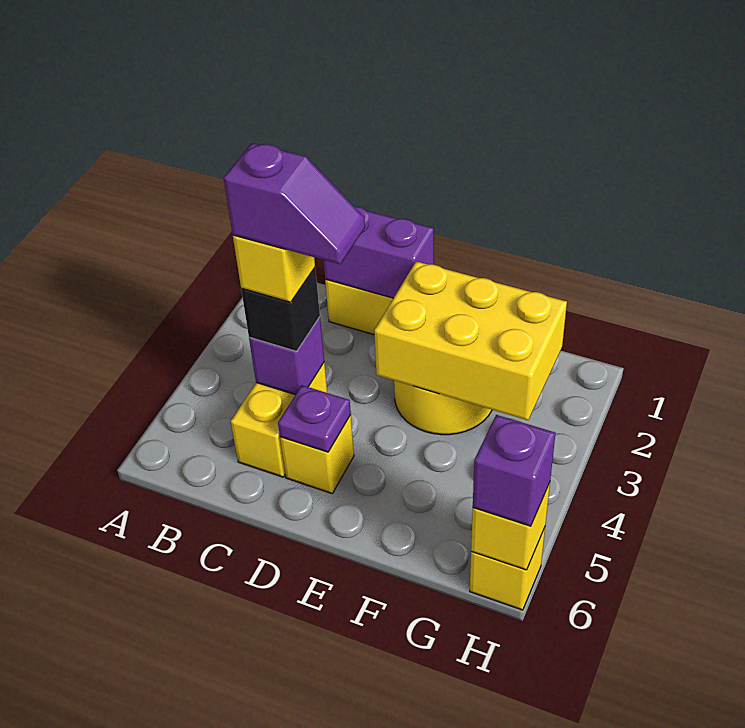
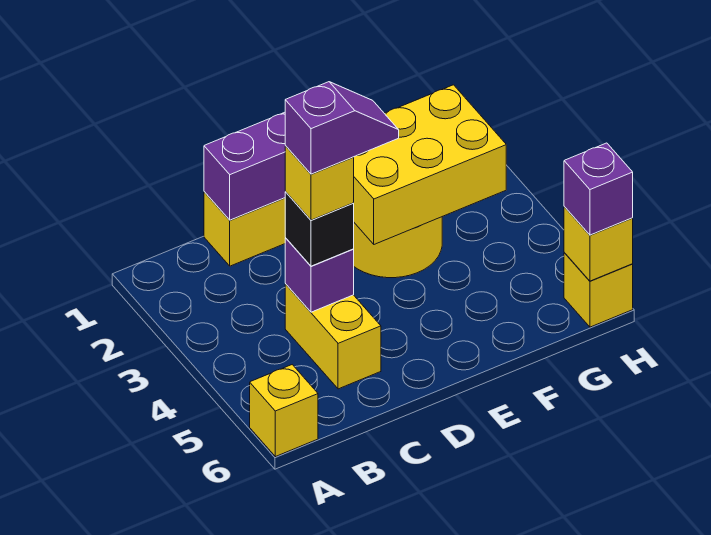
yellow 1x1 brick [280,415,354,493] -> yellow 1x1 brick moved to [250,365,318,457]
purple 1x1 plate [278,385,351,452] -> none

